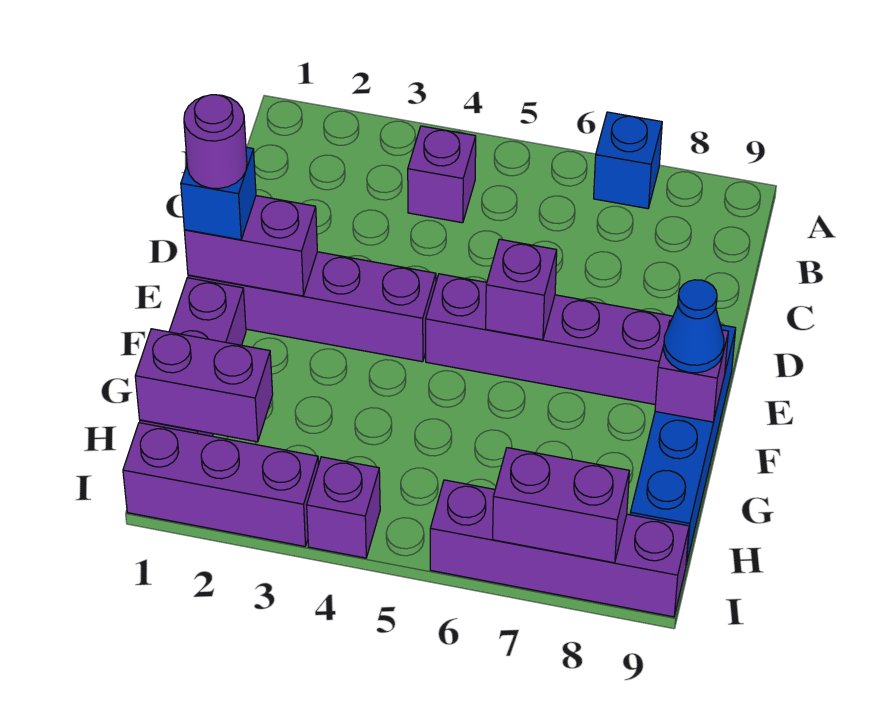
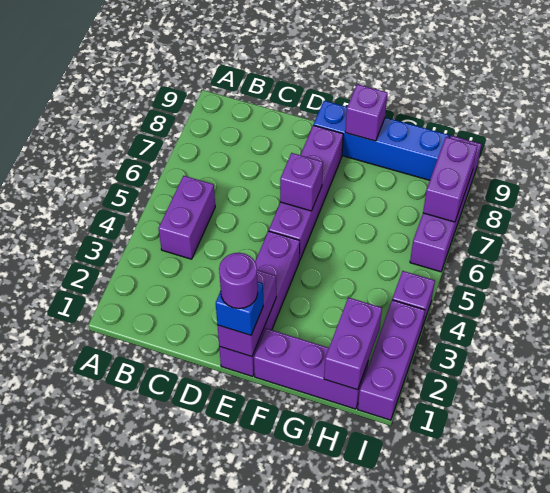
blue 1x1 brick [594,112,662,209] -> none
purple 1x1 brick [408,126,476,223] -> purple 1x2 brick [158,176,215,259]
blue 1x1 cone [664,280,724,373] -> none

